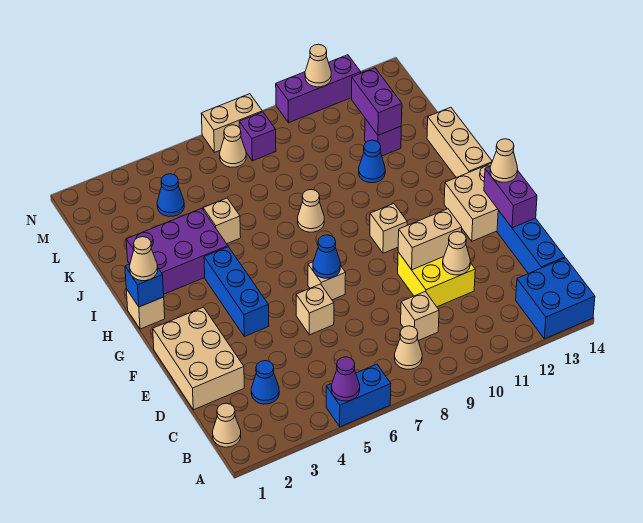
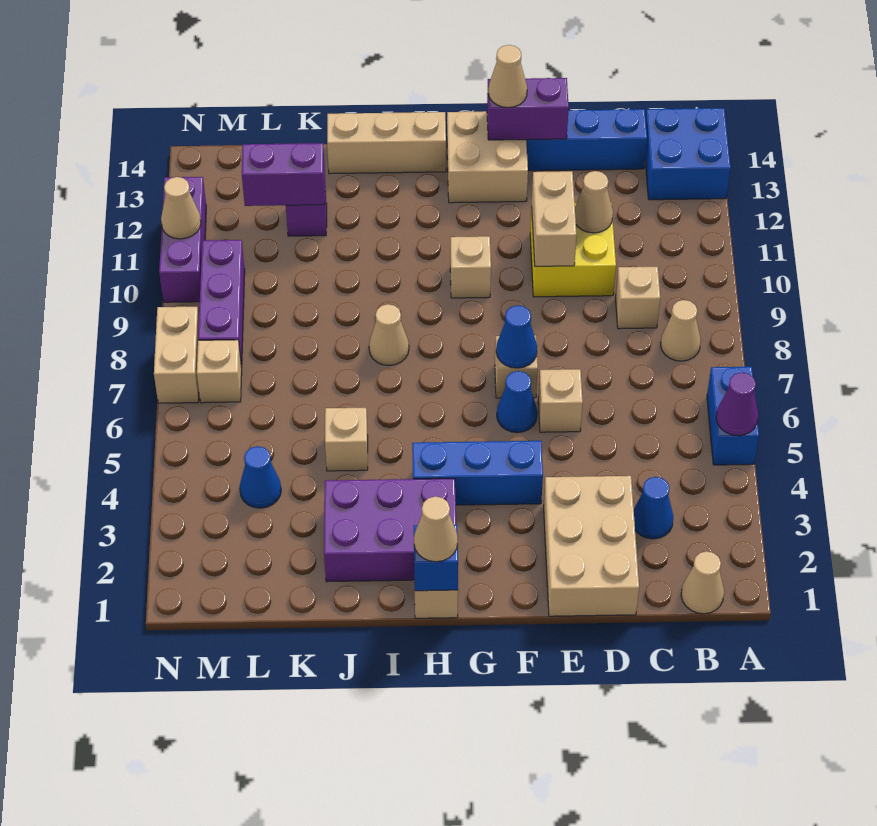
tan 2x3 brick [153,307,244,410] -> tan 2x3 brick turned to [544,476,639,616]
purple 2x3 brick [126,208,228,294] -> purple 2x3 brick turned to [324,478,456,582]
blue 1x1 cone [359,140,385,183] -> blue 1x1 cone moved to [497,371,537,433]
tan 1x1 cone [220,125,246,167] -> tan 1x1 brick [197,340,242,403]
purple 1x1 brick [239,112,276,161] -> purple 1x3 brick [198,240,245,367]

